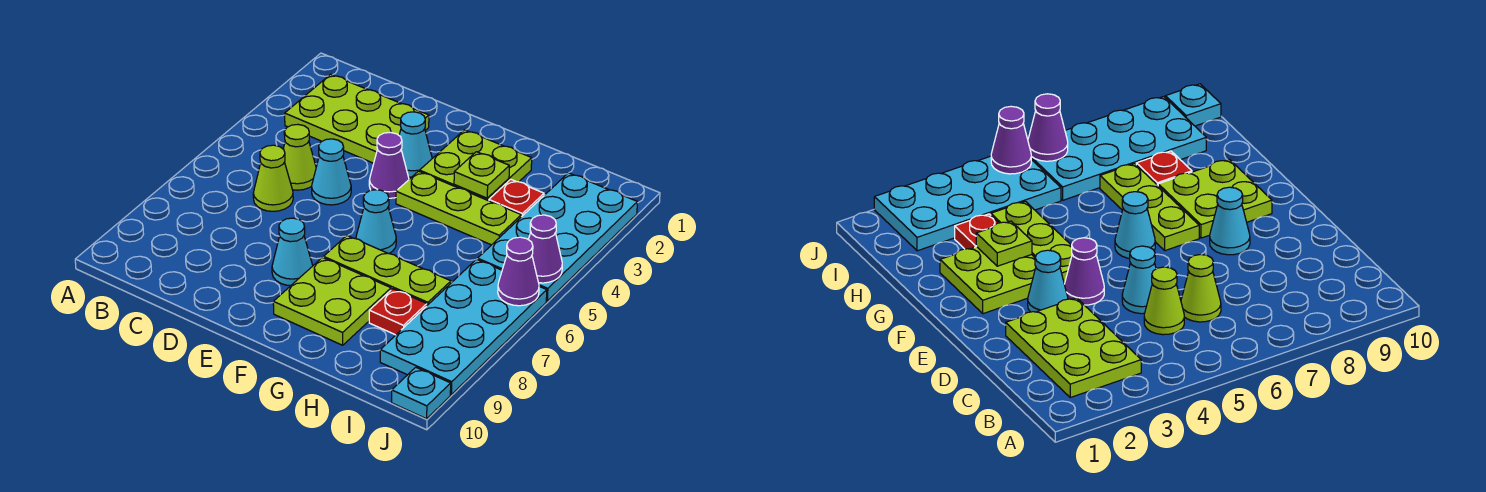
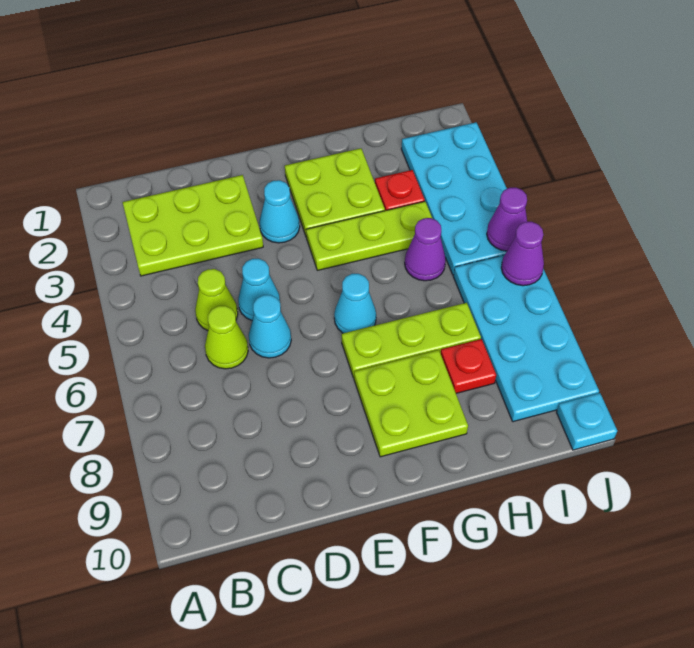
purple 1x1 cone [369,132,409,198] -> purple 1x1 cone moved to [405,218,446,281]
cyan 1x1 cone [272,218,313,286] -> cyan 1x1 cone moved to [249,295,291,358]
lime 1x1 plate [454,152,509,198] -> none

